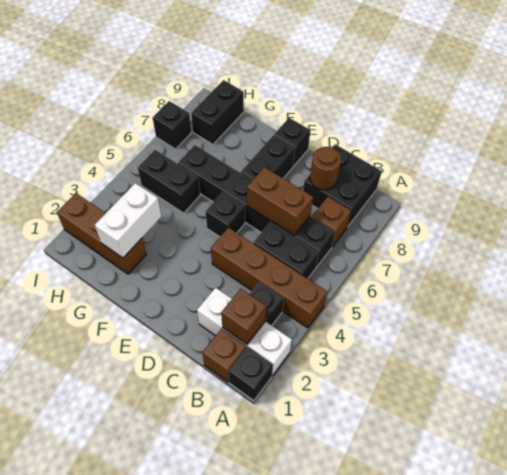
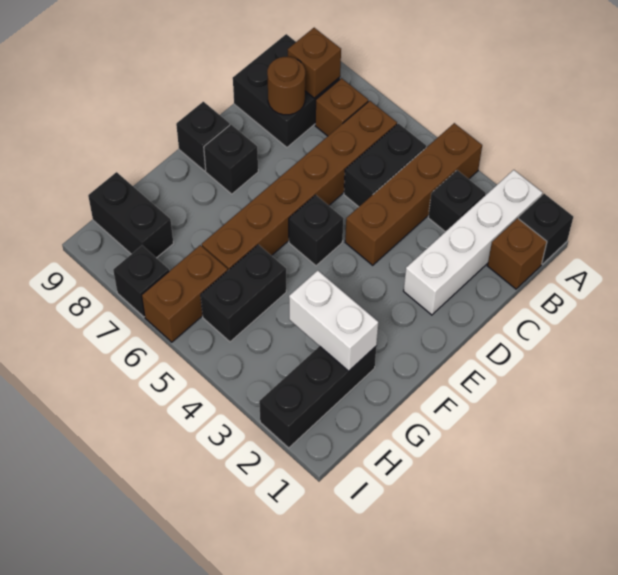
white 1x3 brick [197,288,292,376] -> white 1x4 brick [404,170,543,315]
brown 1x1 brick [221,289,266,344] -> brown 1x1 brick moved to [288,28,341,98]
black 1x6 brick [178,145,335,267] -> brown 1x6 brick [202,101,397,270]
brown 1x2 brick [247,167,313,235] -> brown 1x2 brick moved to [142,245,228,342]
black 1x2 brick [241,136,295,180] -> black 1x1 brick [204,125,258,194]
brown 1x3 brick [57,193,146,274] -> black 1x3 brick [259,346,376,448]

